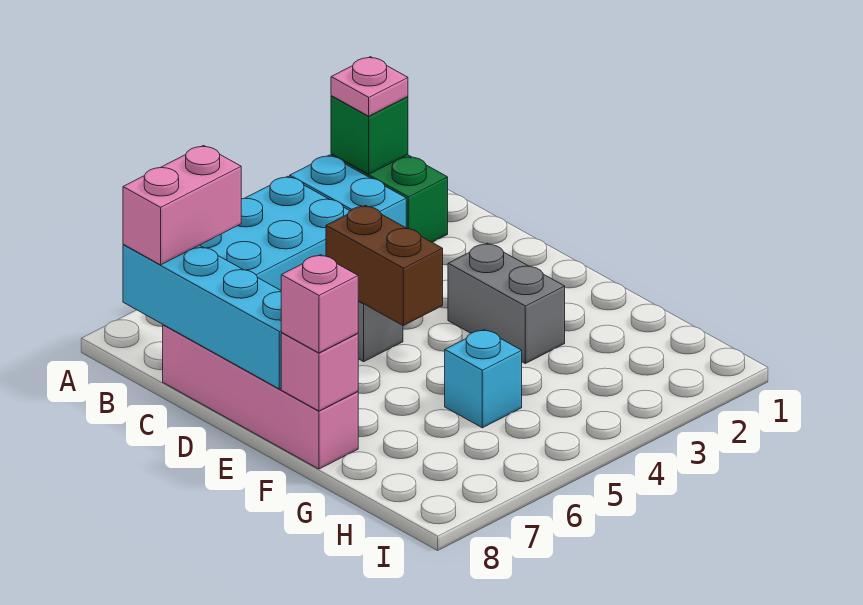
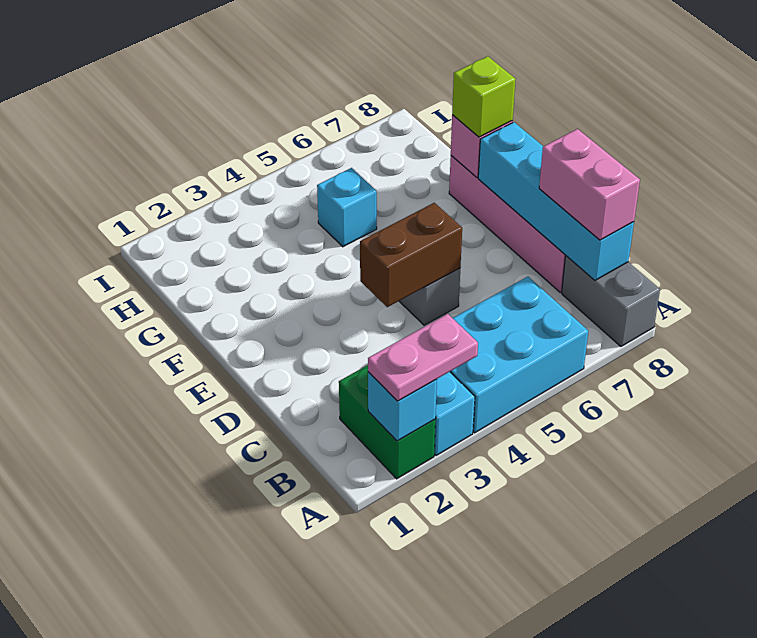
green 1x1 brick [331,96,408,174] -> cyan 1x1 brick [368,372,437,441]
pink 1x1 plate [331,57,408,116] -> pink 1x2 plate [368,314,478,401]
pink 1x2 brick [123,146,241,265] -> pink 1x2 brick turned to [539,129,640,240]
brown 1x2 brick [326,205,443,326] -> brown 1x2 brick turned to [360,203,462,307]
grey 1x2 brick [448,243,565,363] -> grey 1x2 brick moved to [562,256,660,346]
pink 1x1 brick [281,255,358,353] -> lime 1x1 brick [452,56,516,137]

